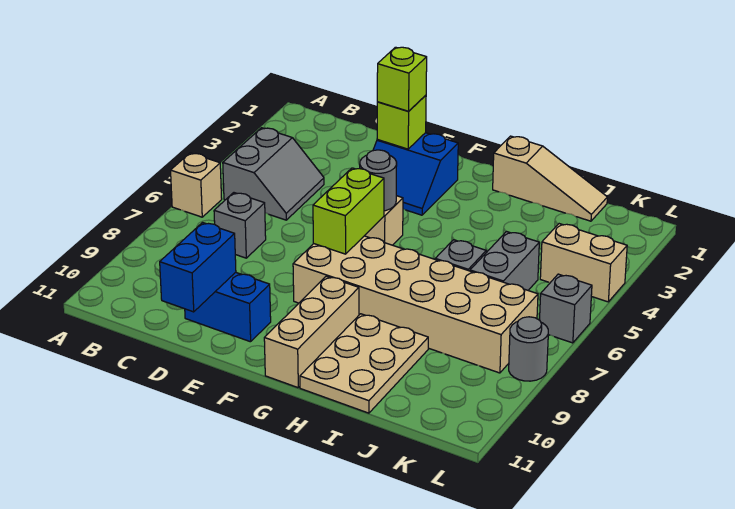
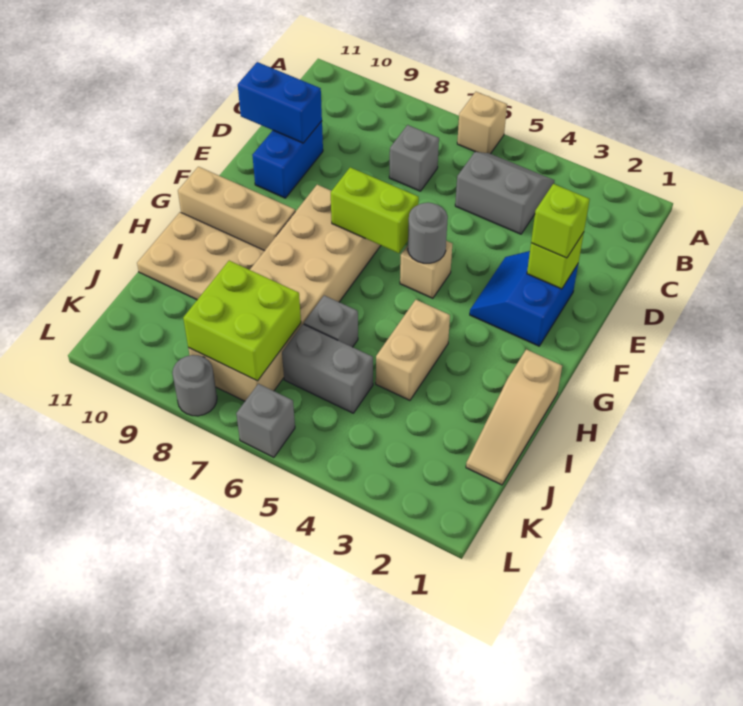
grey 2x2 slope [223,128,324,220] -> grey 2x2 slope turned to [455,152,555,234]
none -> lime 2x2 brick [183,261,301,381]
tan 1x2 brick [540,224,627,302] -> tan 1x2 brick moved to [376,300,450,400]

